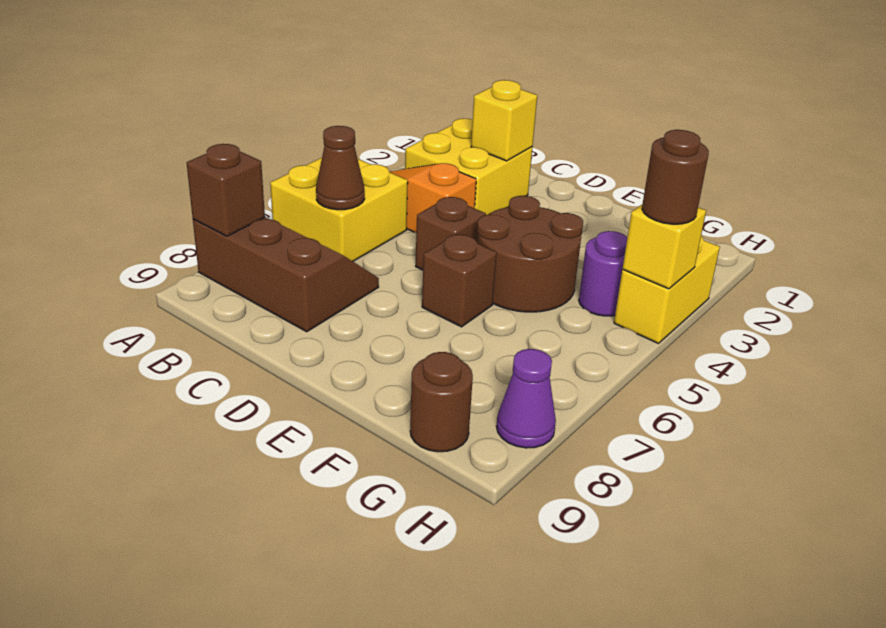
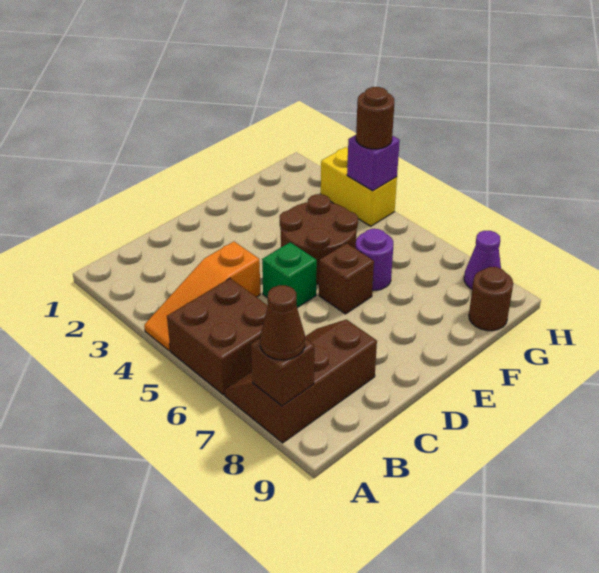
yellow 2x2 brick [270,158,408,261] -> brown 2x2 brick [167,278,268,395]
yellow 2x2 brick [405,118,532,215] -> none
brown 1x1 cone [316,126,365,210] -> brown 1x1 cone moved to [260,285,305,360]
yellow 1x1 brick [471,80,537,161] -> none
brown 1x1 brick [416,197,486,270] -> green 1x1 brick [262,242,317,308]
purple 1x1 round brick [579,231,627,316] -> purple 1x1 round brick moved to [356,229,393,290]
yellow 1x1 brick [623,205,706,289] -> purple 1x1 brick [347,135,400,191]

